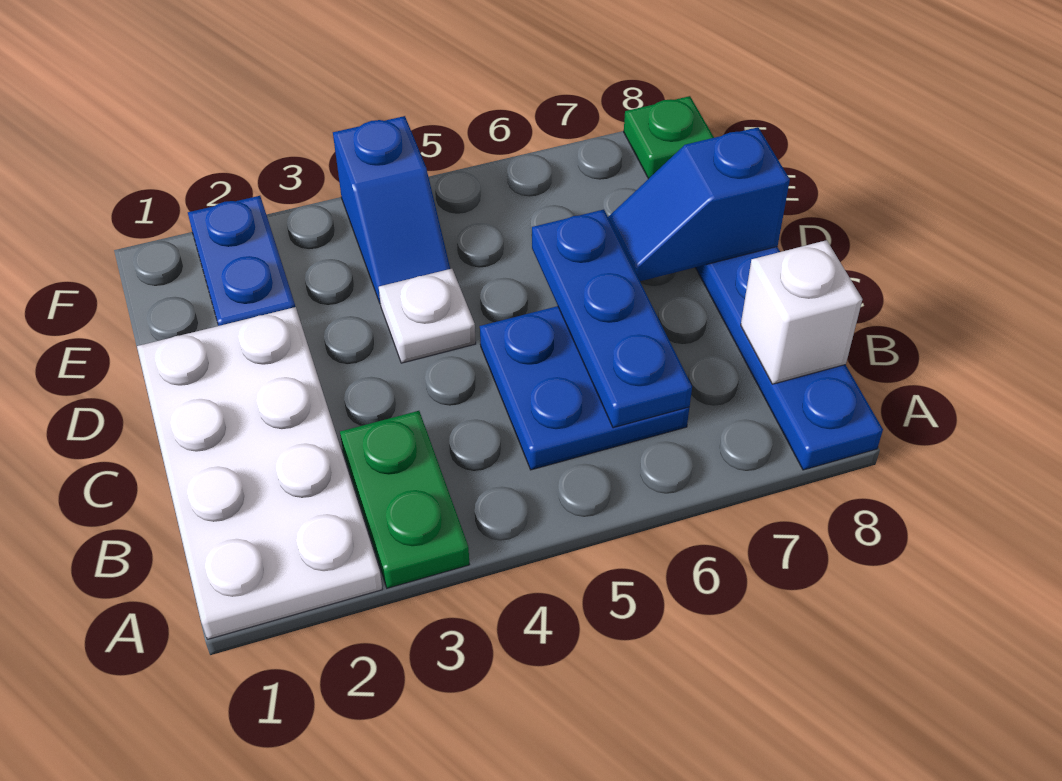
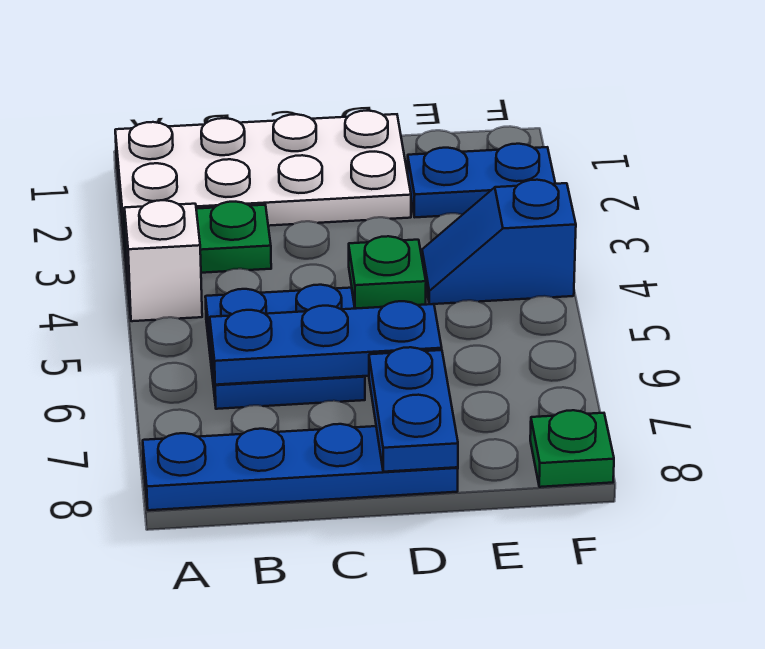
white 1x1 brick [741,240,862,384] -> white 1x1 brick moved to [125,200,202,321]
white 1x1 plate [379,269,476,363] -> green 1x1 plate [349,236,426,309]
blue 1x2 slope [608,127,790,281] -> blue 1x2 plate [369,347,458,472]

